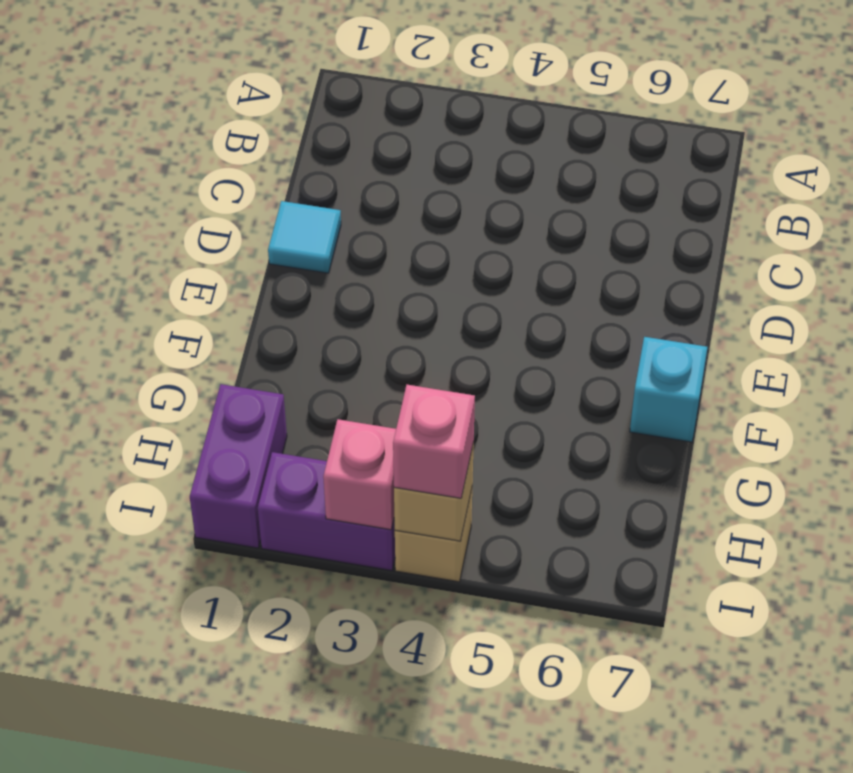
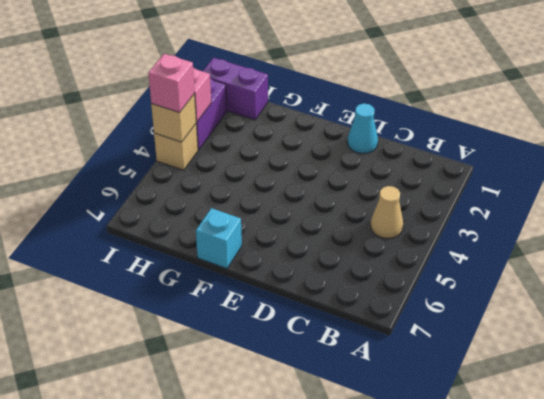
none -> tan 1x1 cone [371,186,403,238]
cyan 1x1 tile [268,201,341,273] -> cyan 1x1 cone [347,104,378,154]

